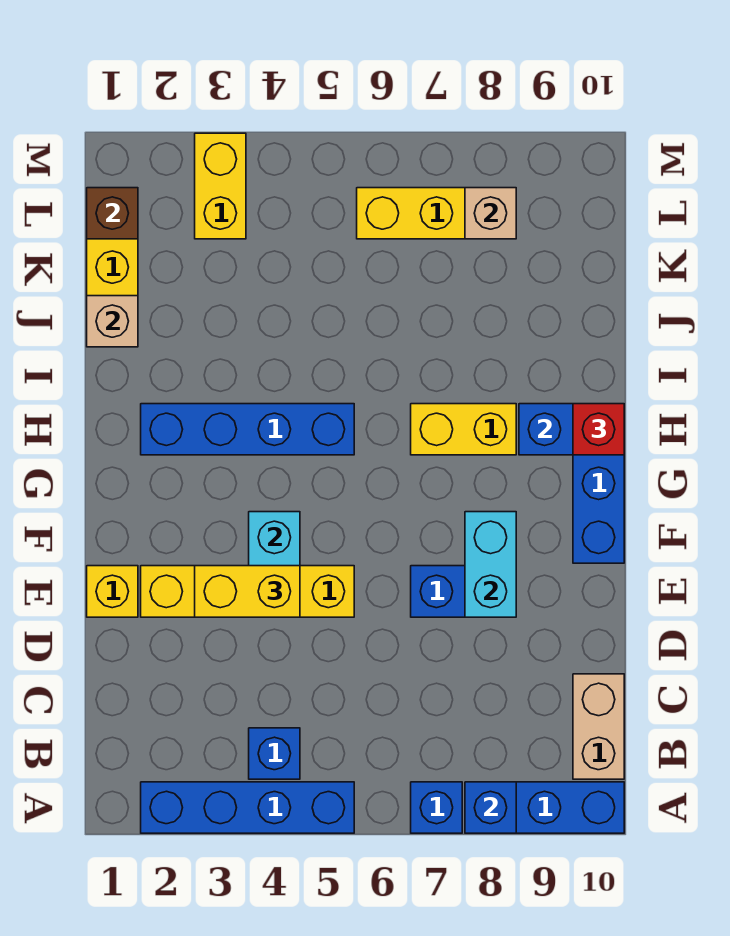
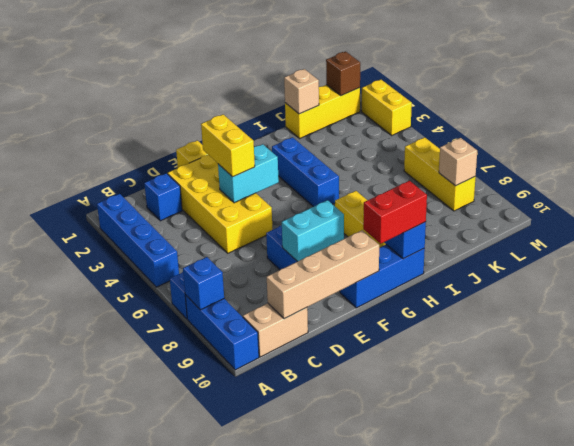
blue 1x1 brick [249,728,300,779] -> blue 1x1 brick moved to [144,173,182,221]
none -> tan 1x4 brick [267,230,379,319]
yellow 1x4 brick [141,566,354,617] -> yellow 2x4 brick [168,155,272,253]
blue 1x4 brick [141,404,354,455] -> blue 1x3 brick [272,137,339,207]
red 1x1 brick [573,404,624,455] -> red 1x2 brick [363,181,427,244]
yellow 1x2 brick [195,133,246,239] -> yellow 1x2 brick turned to [362,80,412,135]

